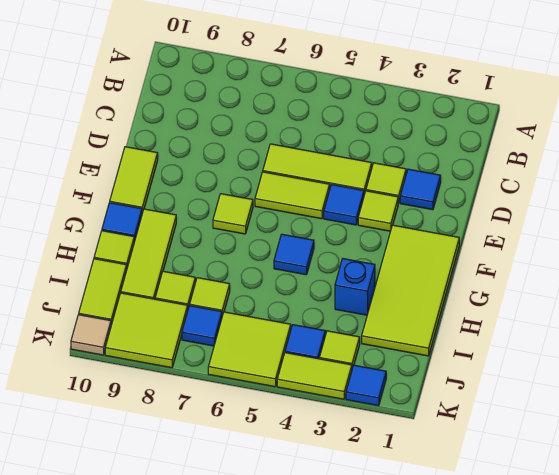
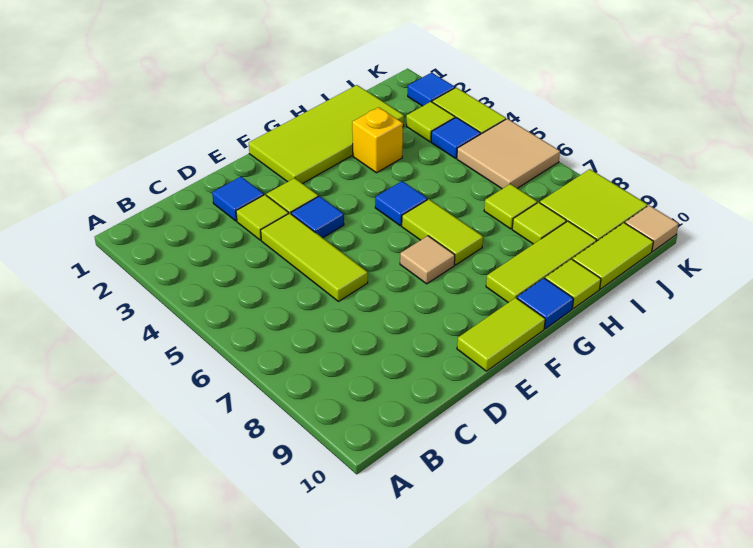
lime 1x2 tile [255,172,330,219] -> lime 1x2 tile moved to [402,199,483,265]
lime 1x1 tile [213,194,253,234] -> tan 1x1 tile [400,236,455,284]
blue 1x1 brick [335,259,375,315] -> yellow 1x1 brick [352,107,403,173]
lime 2x2 tile [208,312,291,387] -> tan 2x2 tile [457,119,560,189]
blue 1x1 tile [182,306,222,346] -> none

